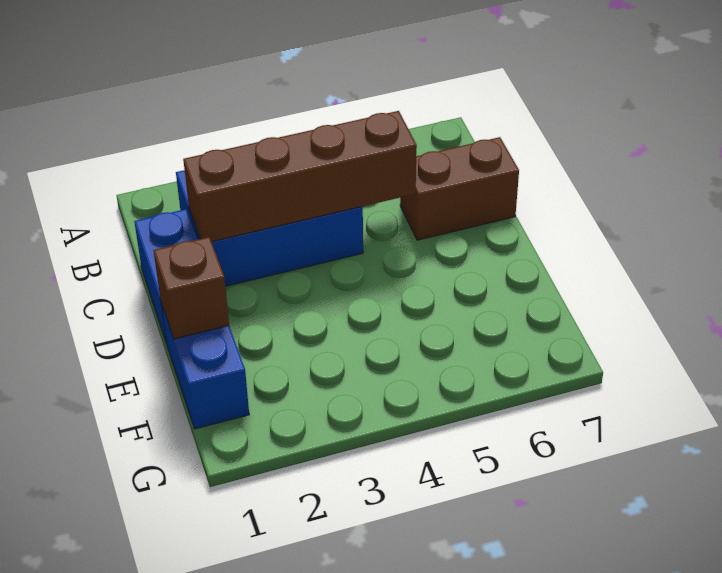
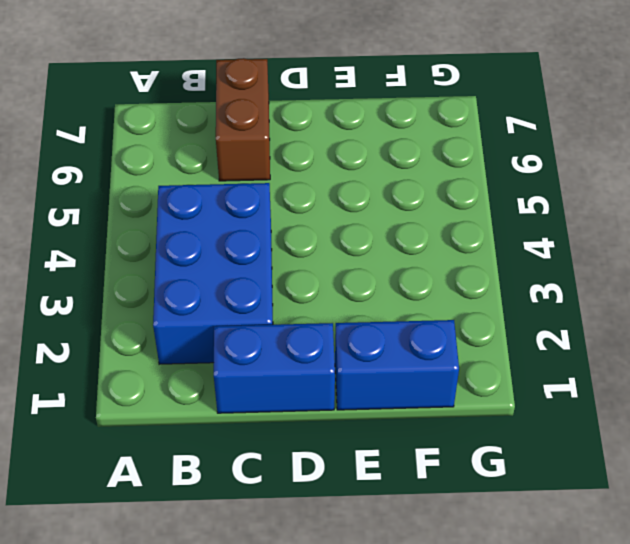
brown 1x4 brick [183,111,417,242] -> none
brown 1x1 brick [153,237,229,339] -> none

